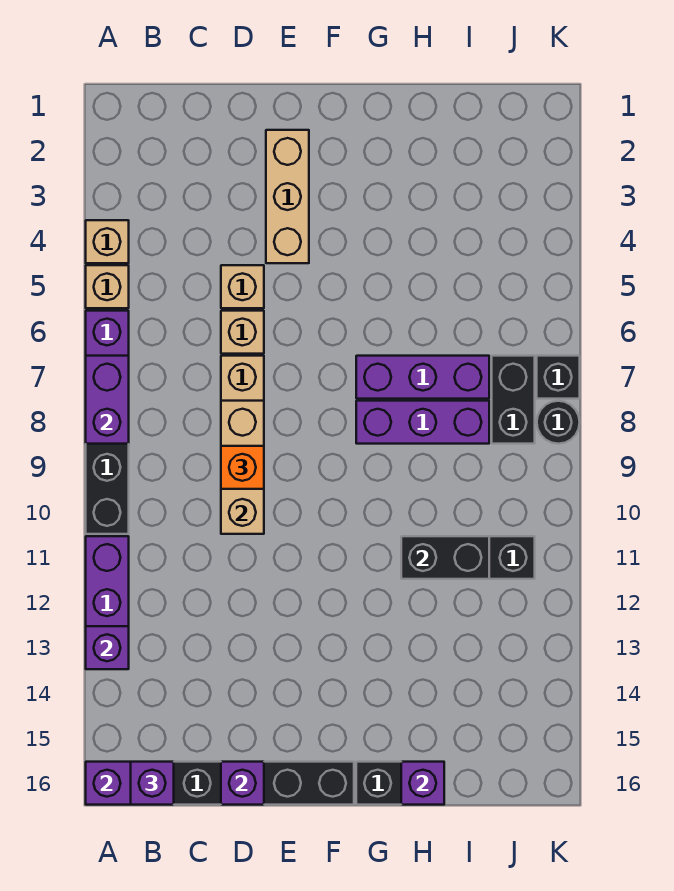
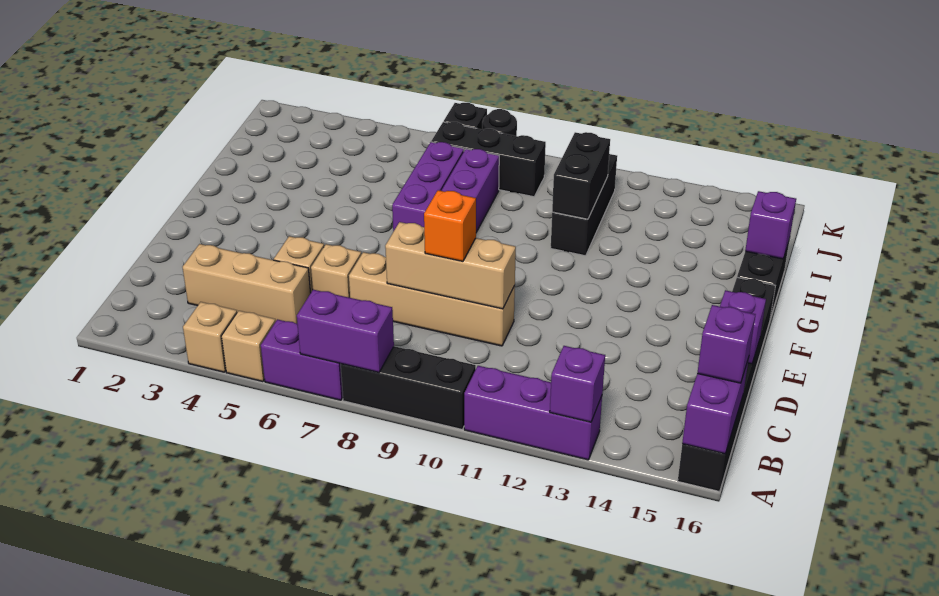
tan 1x3 brick [266,130,309,263] -> tan 1x3 brick moved to [183,244,311,324]
black 1x2 brick [492,356,535,444] -> black 1x3 brick [431,122,546,197]

